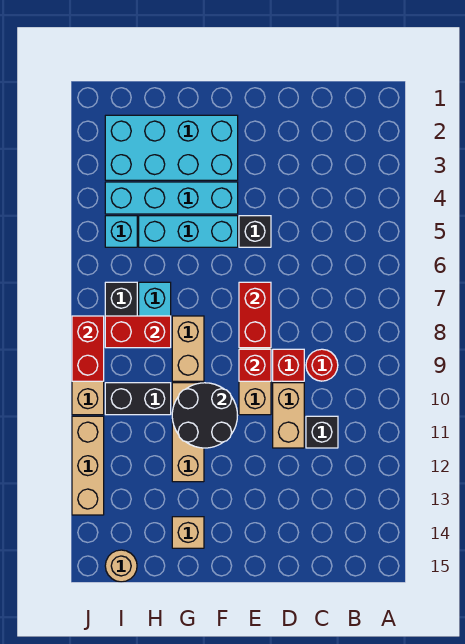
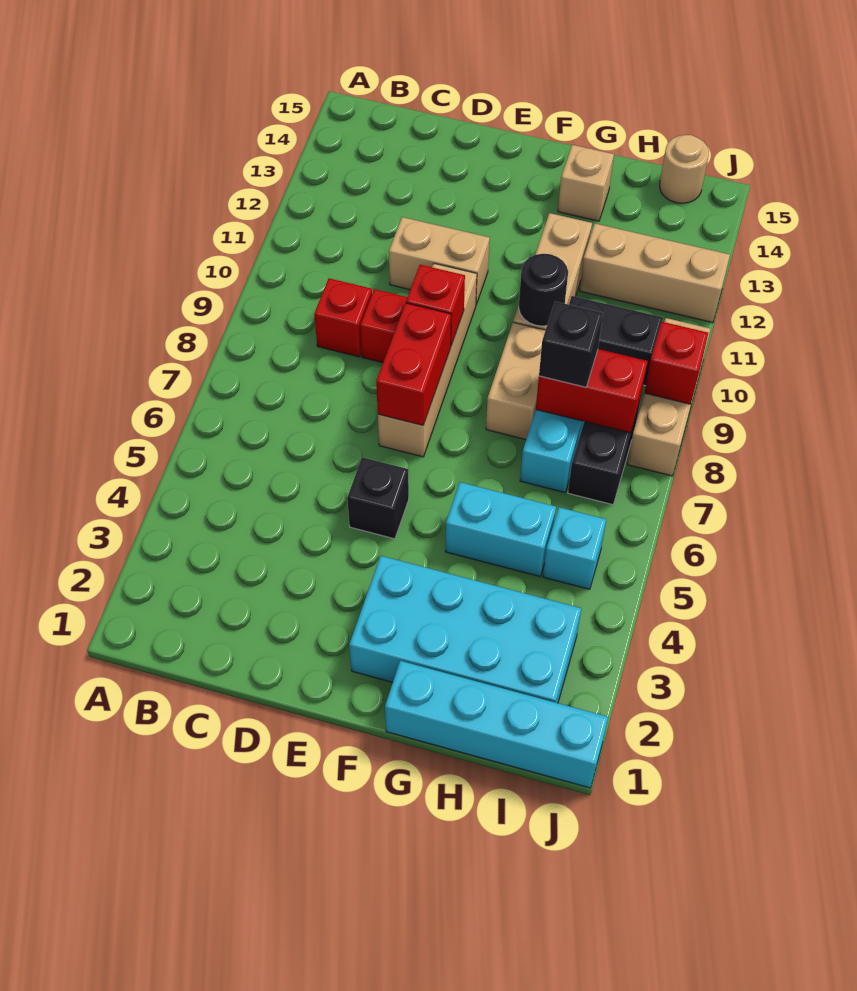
red 1x1 round brick [306,349,338,381] -> red 1x1 brick [314,278,372,357]
black 1x1 brick [306,416,338,448] -> black 1x1 brick moved to [539,301,603,387]
tan 1x2 brick [273,383,304,448] -> tan 1x2 brick turned to [389,217,490,304]
cyan 1x4 brick [105,182,238,214] -> cyan 1x4 brick moved to [385,661,608,788]
cyan 1x3 brick [139,216,238,247] -> cyan 1x2 brick [445,482,556,576]
black 2x2 round brick [172,383,238,448] -> black 1x1 round brick [519,254,568,326]
red 1x2 brick [72,316,104,381] -> red 1x1 brick [644,322,708,404]
tan 1x3 brick [72,416,104,515] -> tan 1x3 brick turned to [580,224,730,323]

